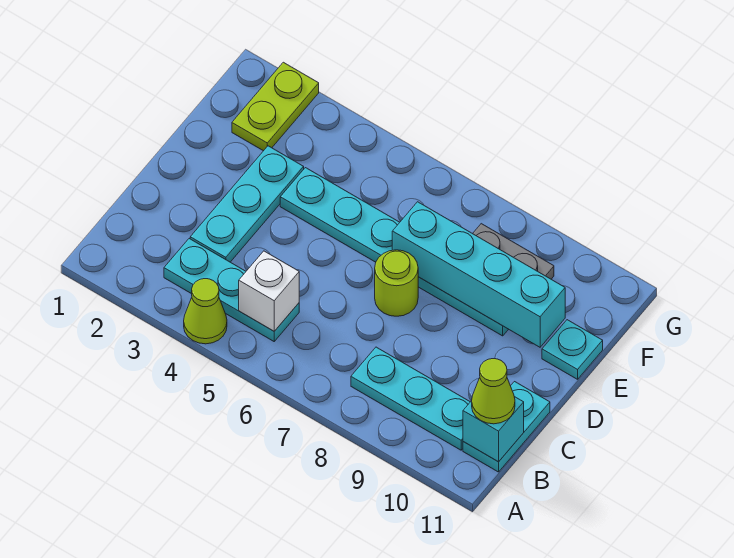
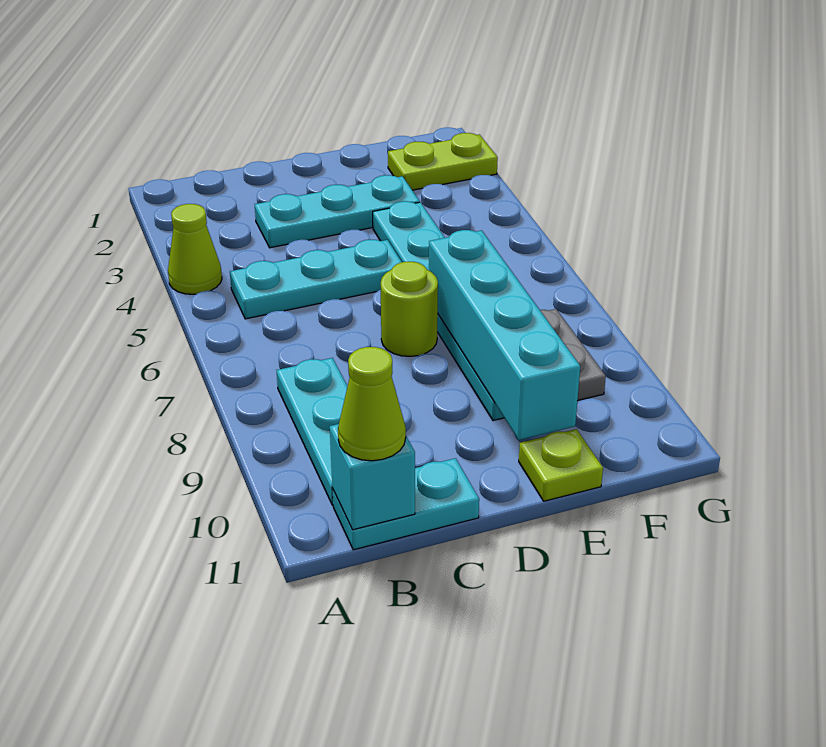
cyan 1x3 plate [164,239,299,341] -> cyan 1x3 plate turned to [230,240,402,319]
white 1x1 brick [239,251,299,331] -> none
cyan 1x1 plate [542,320,603,379] -> lime 1x1 plate [519,429,603,501]

